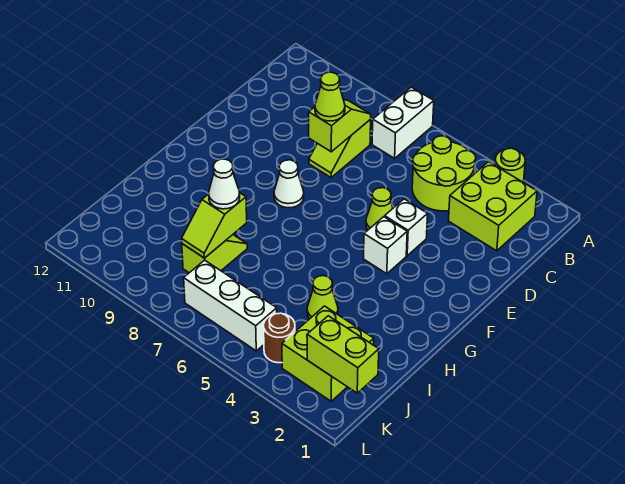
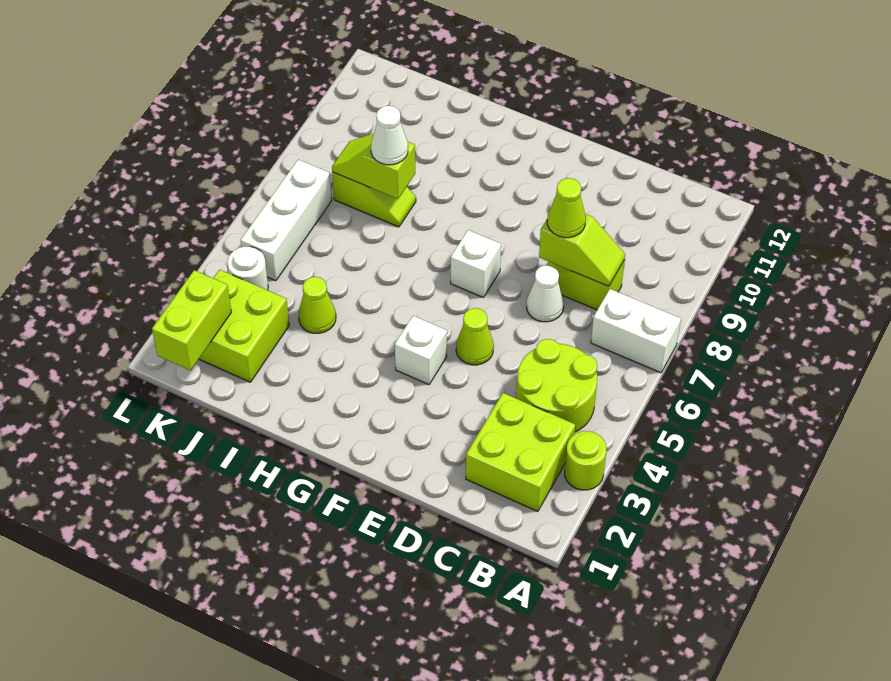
white 1x1 brick [385,199,428,256] -> white 1x1 brick moved to [451,230,501,298]
white 1x1 cone [274,160,304,208] -> white 1x1 cone moved to [527,265,564,322]
brown 1x1 round brick [264,313,295,363] -> white 1x1 round brick [227,247,268,290]

